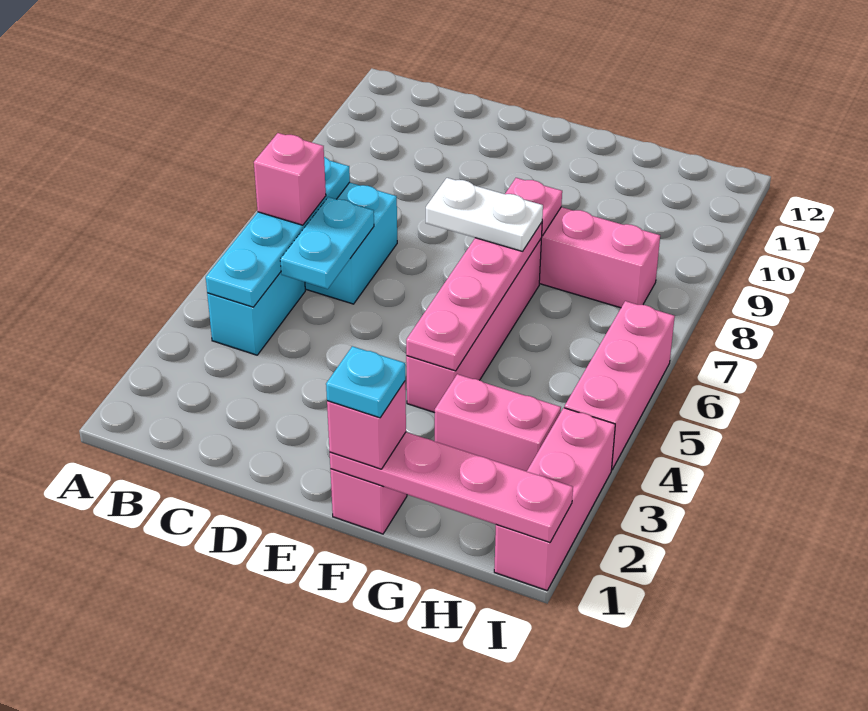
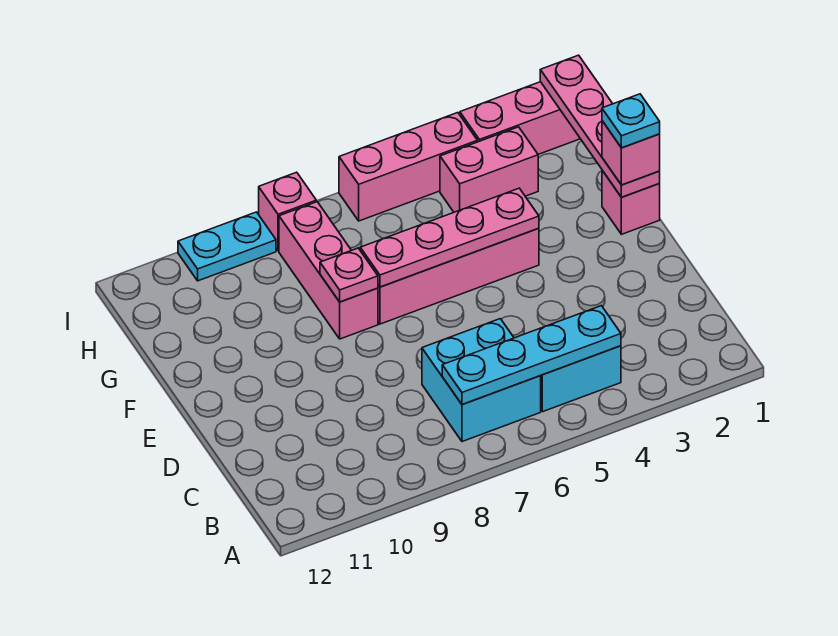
pink 1x1 brick [254,133,326,225] -> pink 1x1 brick moved to [259,172,316,251]
cyan 1x2 plate [280,197,374,289] -> cyan 1x2 plate moved to [178,212,276,281]
white 1x2 plate [426,178,543,251] -> none
pink 1x2 brick [435,374,561,471] -> pink 1x2 brick turned to [440,127,538,212]

